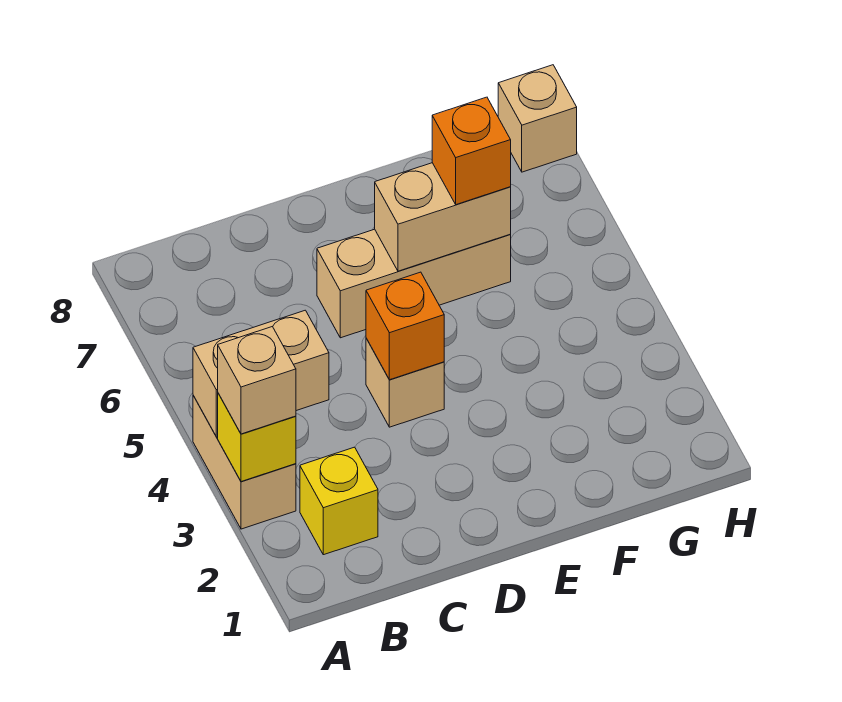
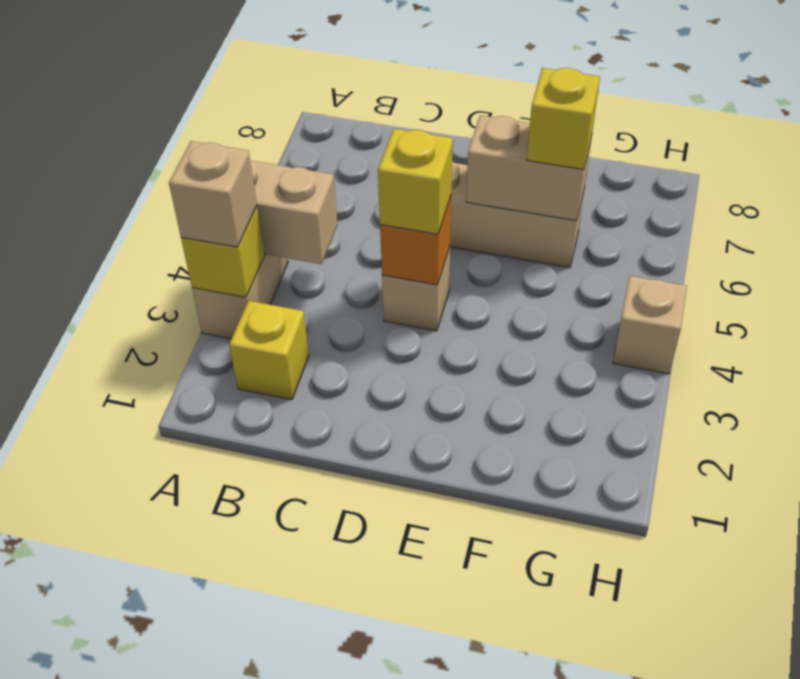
none -> yellow 1x1 brick [378,129,453,234]
orange 1x1 brick [432,97,511,205] -> yellow 1x1 brick [527,68,600,170]
tan 1x1 brick [498,65,577,172] -> tan 1x1 brick moved to [613,276,687,374]

